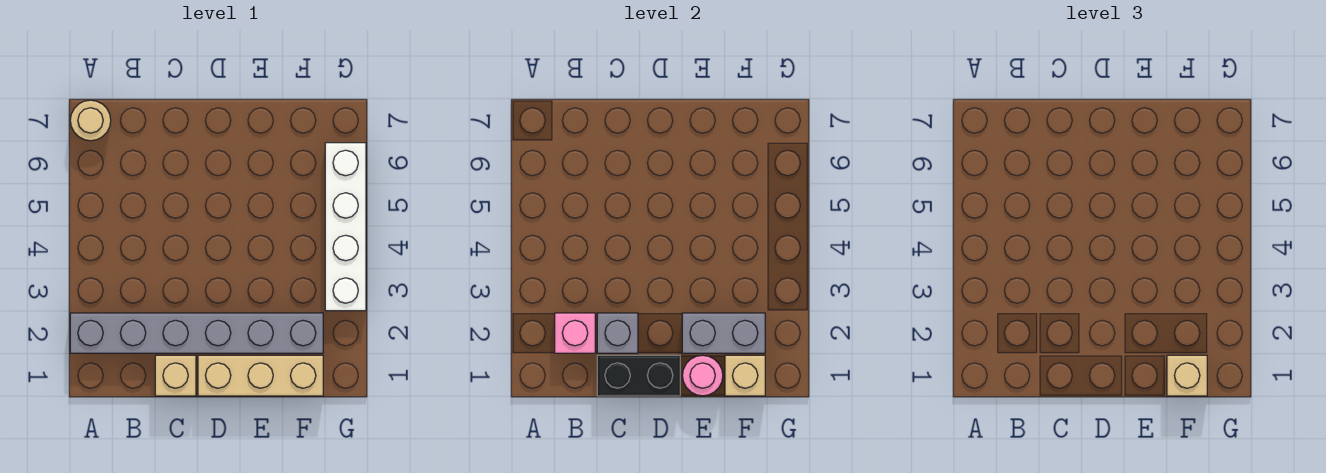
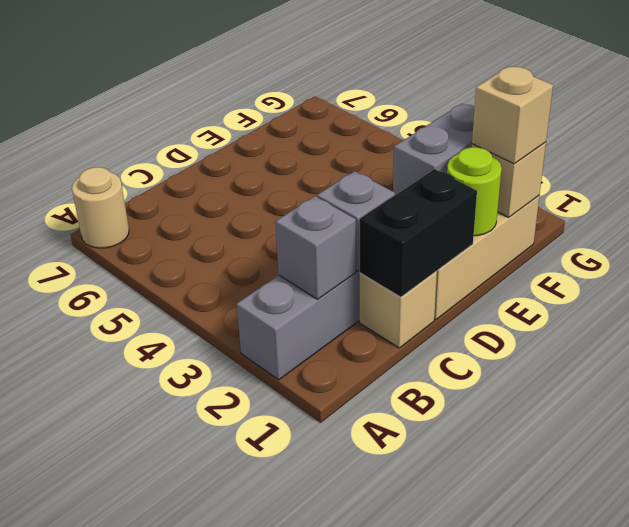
pink 1x1 brick [555,313,595,353] -> grey 1x1 brick [275,196,356,299]
pink 1x1 round brick [682,355,723,396] -> lime 1x1 round brick [447,147,502,236]
white 1x4 brick [325,143,366,311] -> none

